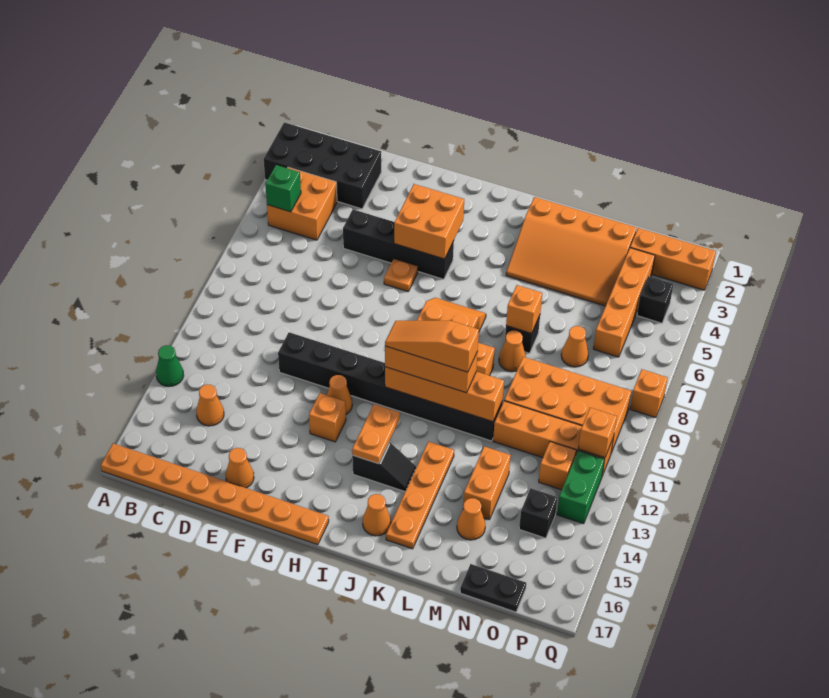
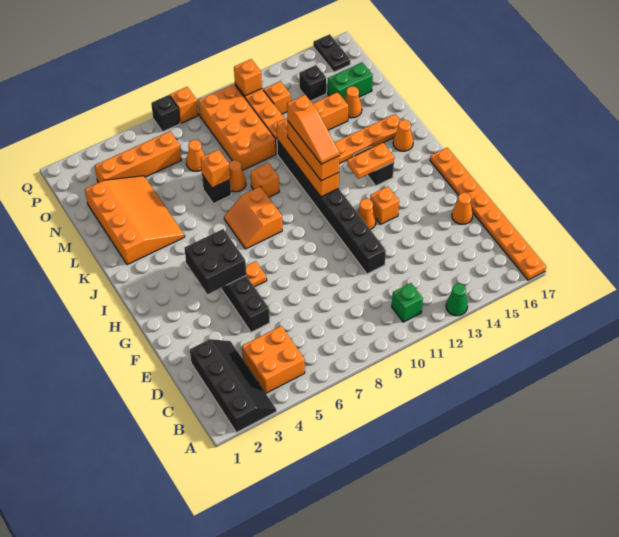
black 2x4 brick [264,122,381,209] -> black 2x4 slope [190,339,276,432]
green 1x1 brick [266,165,301,212] -> green 1x1 brick moved to [392,283,423,322]
orange 1x1 cone [196,385,224,426] -> none
orange 2x2 brick [394,184,464,259] -> black 2x2 brick [184,229,246,294]
black 1x2 plate [460,564,526,612] -> black 1x2 plate moved to [313,34,350,72]
orange 1x3 brick [630,228,716,290] -> none
black 1x1 brick [637,276,673,323] -> black 1x1 brick moved to [151,95,180,132]
green 1x2 brick [557,451,605,524] -> green 1x2 brick moved to [328,63,373,100]

